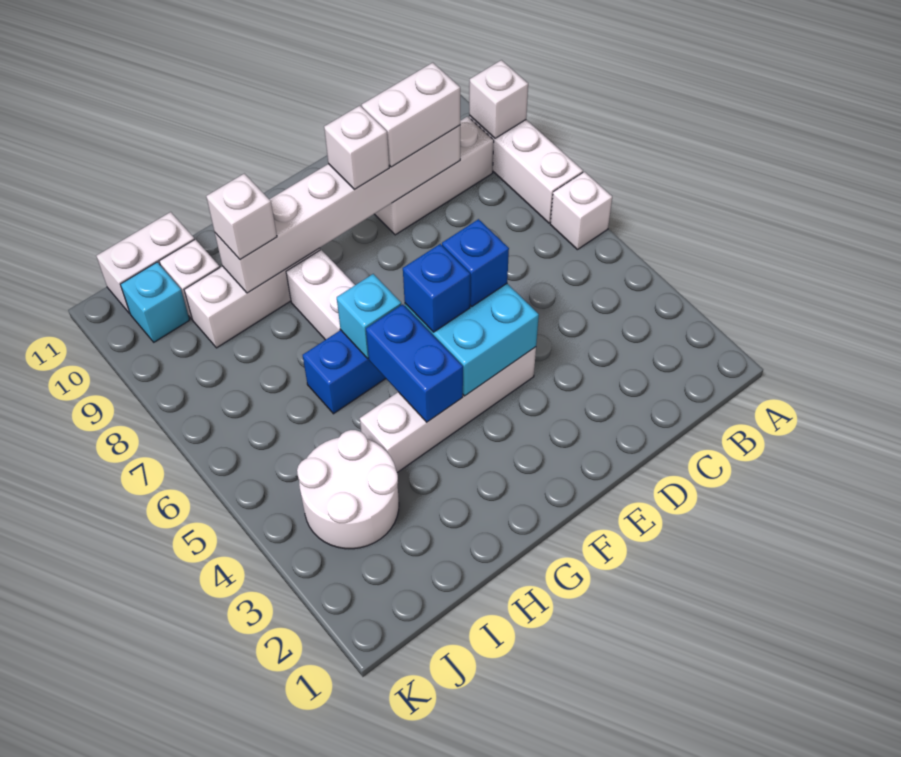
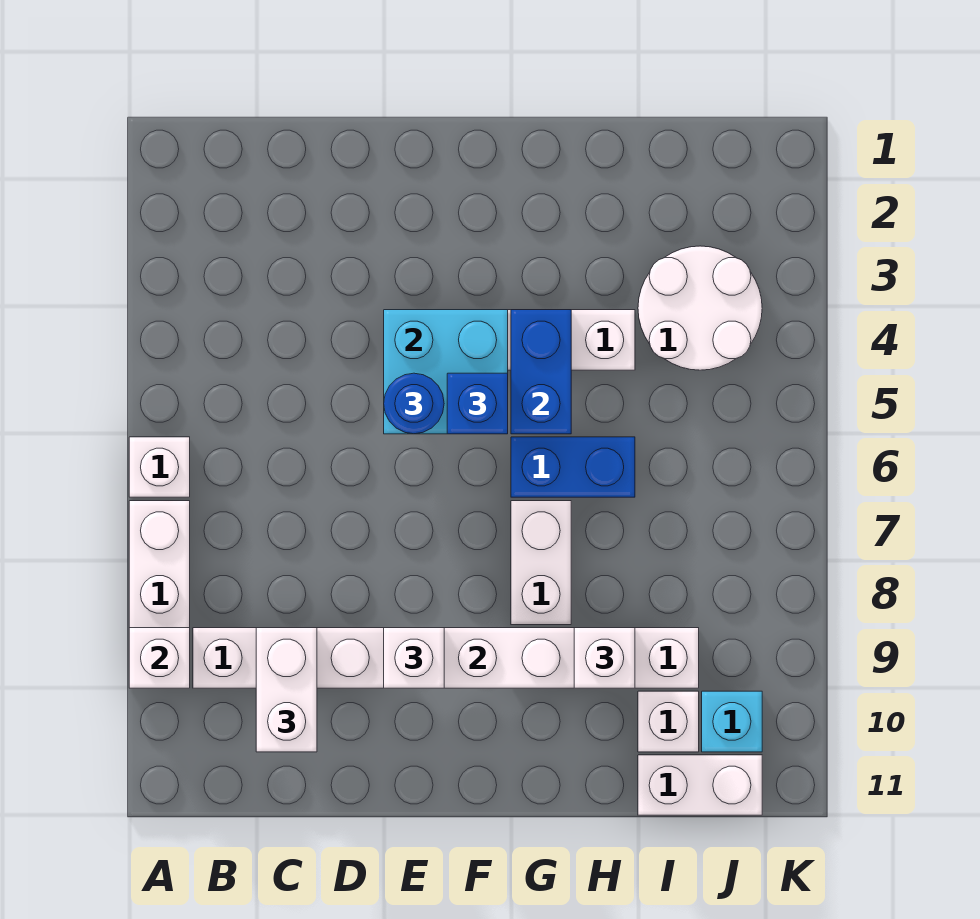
white 1x2 brick [362,63,460,167] -> white 1x2 brick turned to [256,628,317,752]
blue 1x1 brick [442,219,509,306] -> blue 1x1 round brick [384,373,444,434]
cyan 1x1 brick [337,274,401,358] -> none

